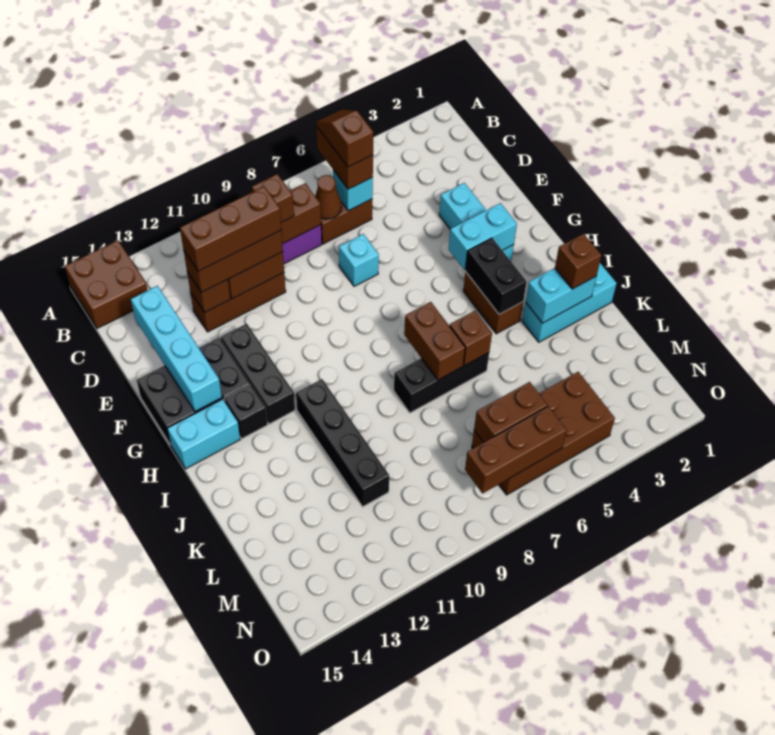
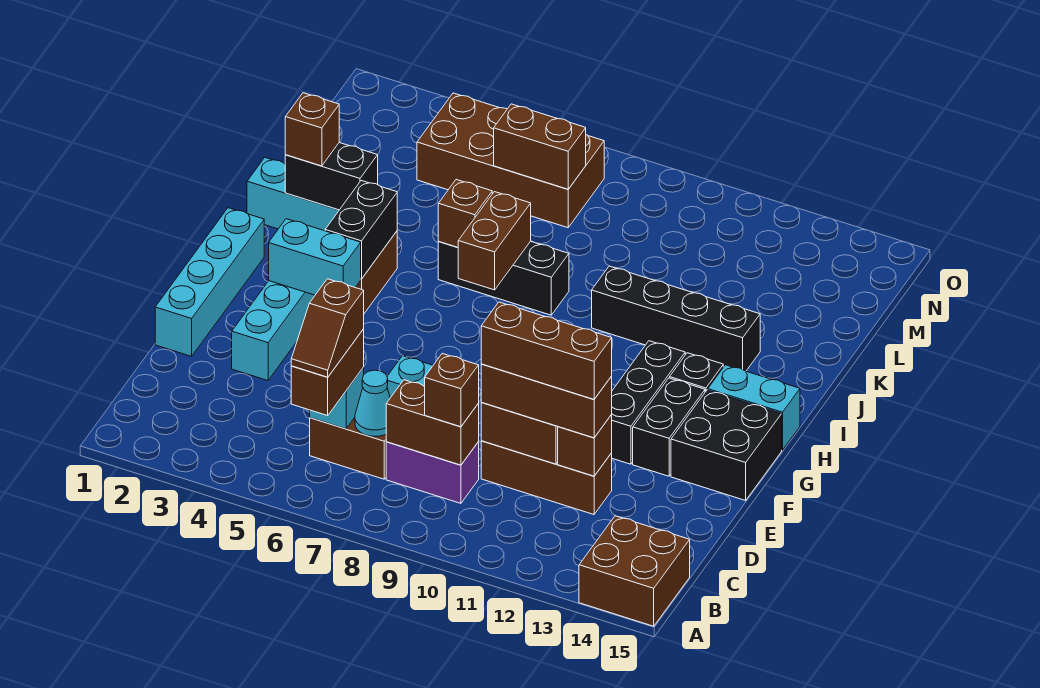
brown 1x1 cone [315,175,342,219] -> cyan 1x1 cone [355,370,390,436]
cyan 1x4 brick [131,286,222,412] -> cyan 1x4 brick moved to [155,208,264,356]
black 1x4 brick [296,379,389,507] -> black 1x4 brick turned to [592,266,760,371]
cyan 1x2 brick [526,268,596,323] -> black 1x2 brick [285,143,378,210]
brown 1x3 brick [465,406,567,493] -> none

